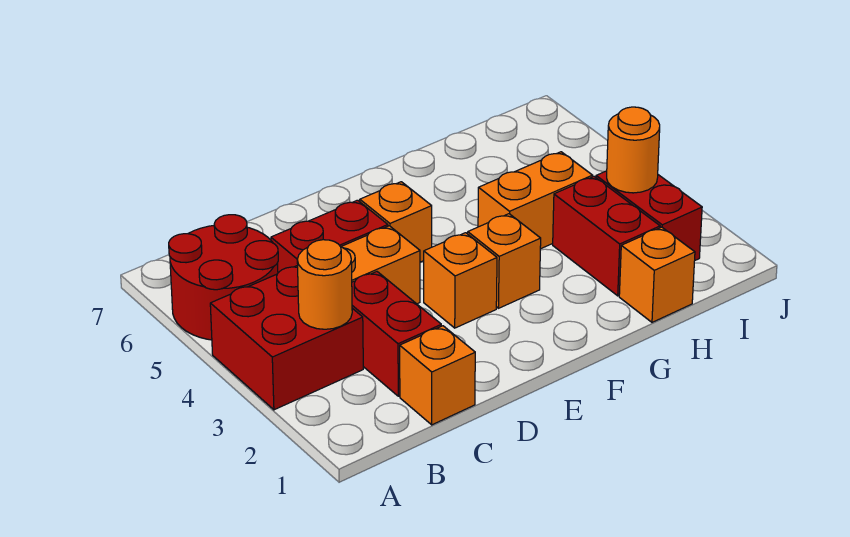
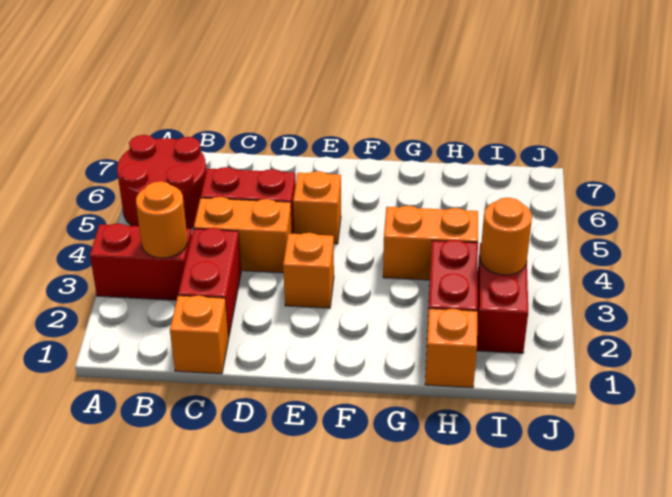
red 2x2 brick [210,265,363,410] -> red 1x2 brick [90,223,192,300]
orange 1x1 brick [468,214,541,308] -> none

